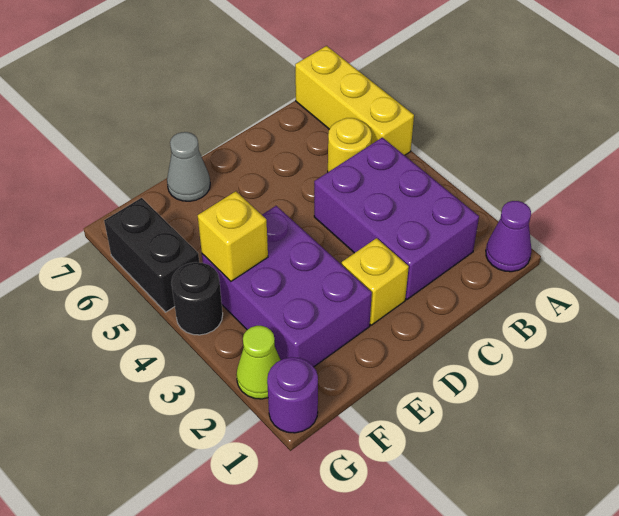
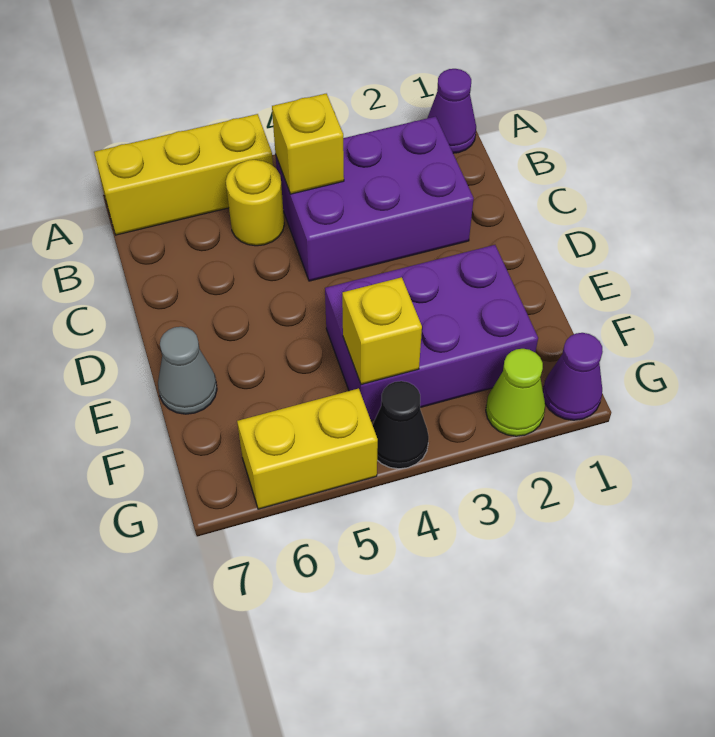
yellow 1x1 brick [342,238,409,325] -> yellow 1x1 brick moved to [272,94,344,194]
purple 1x1 round brick [267,357,318,433] -> purple 1x1 cone [543,333,603,420]
black 1x1 round brick [171,262,223,335] -> black 1x1 cone [372,381,429,469]
black 1x2 brick [104,198,199,312] -> yellow 1x2 brick [237,388,378,509]

